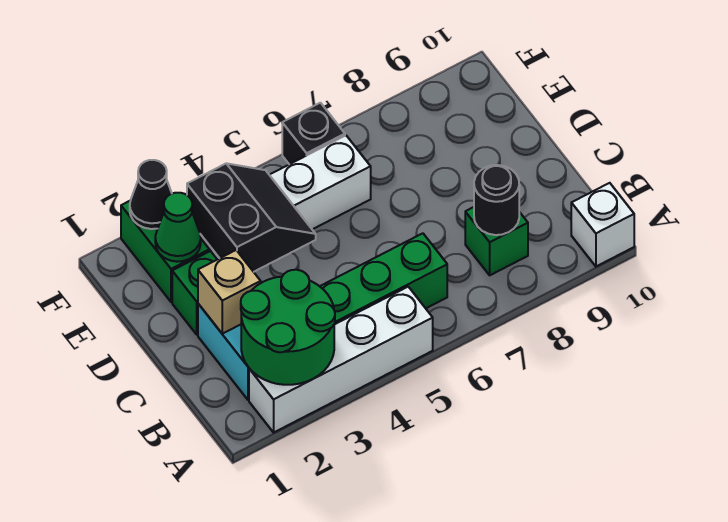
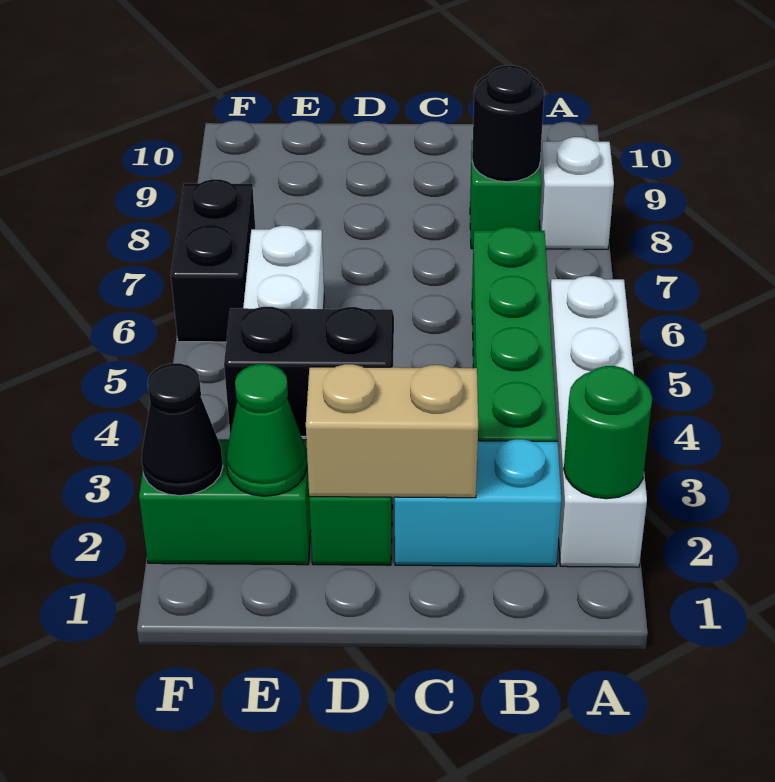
green 2x2 round brick [241,270,335,385] -> green 1x1 round brick [564,366,652,499]
white 1x1 brick [571,183,634,266] -> white 1x1 brick moved to [539,137,614,249]
tan 1x1 brick [198,250,261,334] -> tan 1x2 brick [306,364,478,498]
black 1x1 brick [282,103,345,164] -> black 1x2 brick [171,179,255,342]

